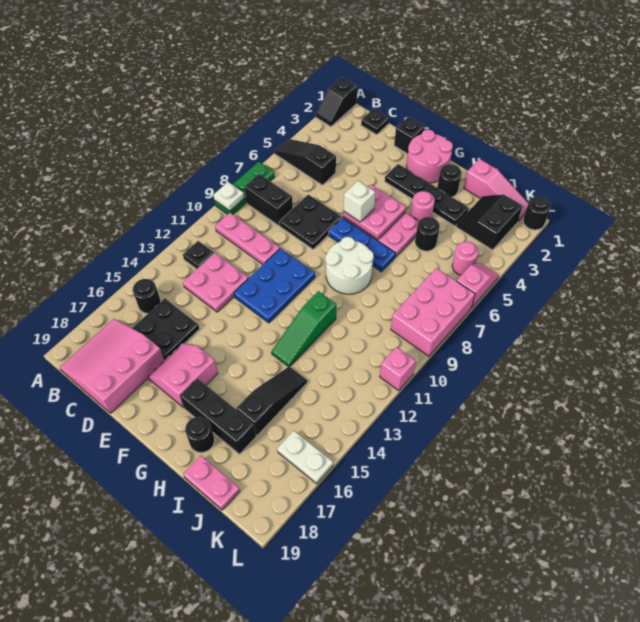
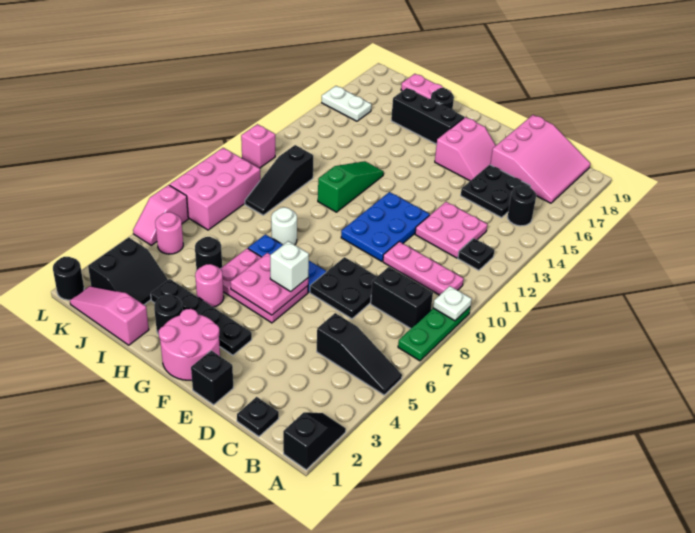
white 2x2 round brick [325,237,374,294] -> white 1x1 round brick [271,207,297,245]
black 1x3 slope [237,367,307,435] -> black 1x3 slope moved to [245,145,313,215]

